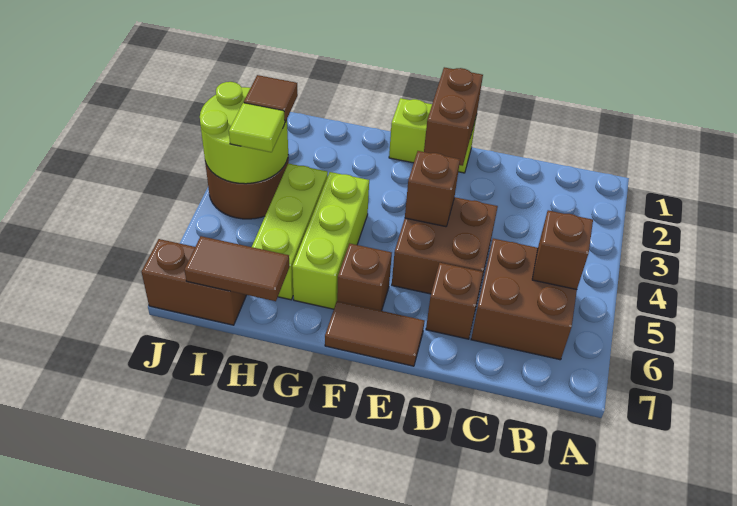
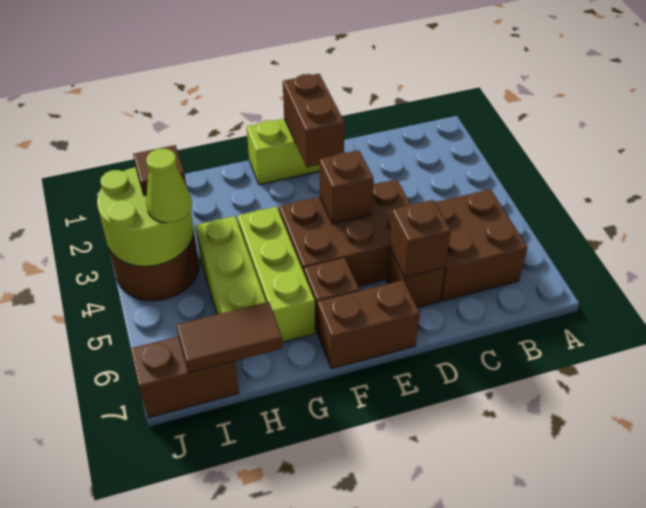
brown 1x1 brick [532,210,593,290] -> brown 1x1 brick moved to [389,200,451,277]
brown 2x2 brick [392,197,498,296] -> brown 2x3 brick [279,179,411,286]
brown 1x2 tile [325,301,424,366] -> brown 1x2 brick [318,280,420,369]
lime 1x1 tile [229,103,285,152] -> lime 1x1 cone [146,149,192,223]

